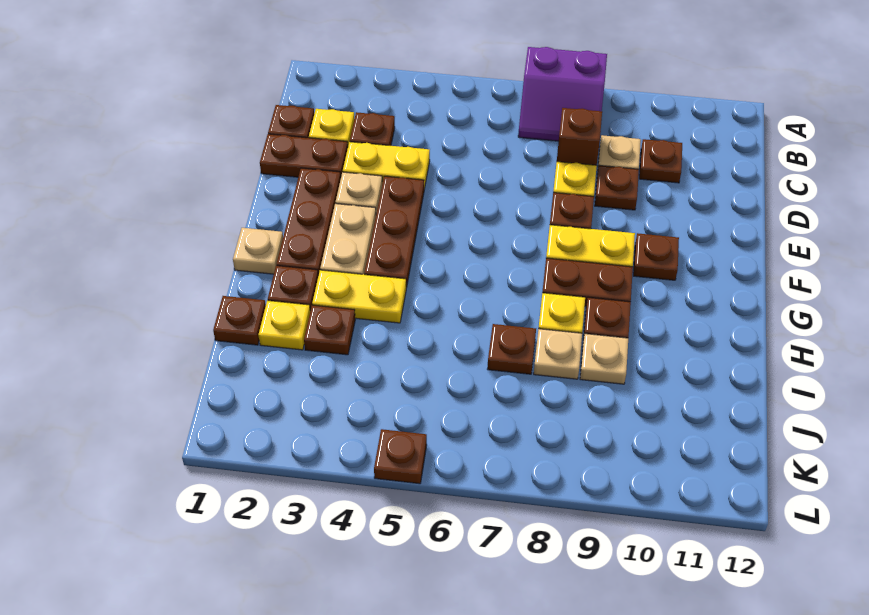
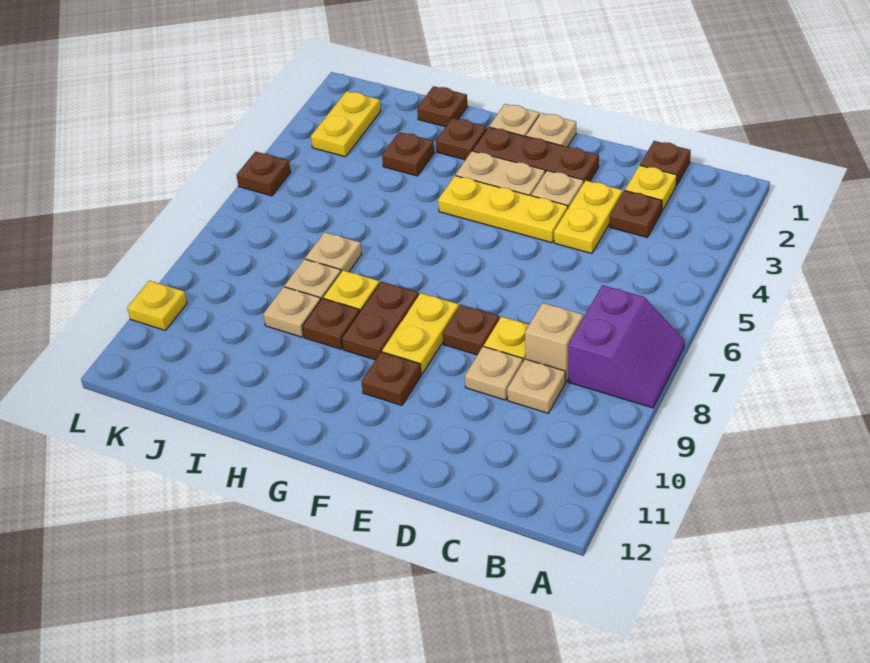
purple 2x2 slope [518,47,607,141] -> purple 2x2 slope turned to [568,285,685,408]
brown 1x1 brick [557,108,602,165] -> tan 1x1 brick [525,303,583,382]
brown 1x1 plate [639,139,682,183] -> none
brown 1x2 plate [260,134,348,177] -> none
brown 1x1 plate [595,166,639,210] -> tan 1x1 plate [465,347,523,400]
brown 1x3 plate [364,176,424,288] -> yellow 1x3 plate [438,176,568,243]
none -> tan 1x1 plate [526,113,576,147]
yellow 1x2 plate [312,270,406,323] -> yellow 1x2 plate moved to [311,91,381,157]
yellow 1x1 plate [258,300,310,350] -> yellow 1x1 plate moved to [127,281,187,330]
brown 1x1 plate [488,324,536,374] -> tan 1x1 plate [305,232,362,272]

